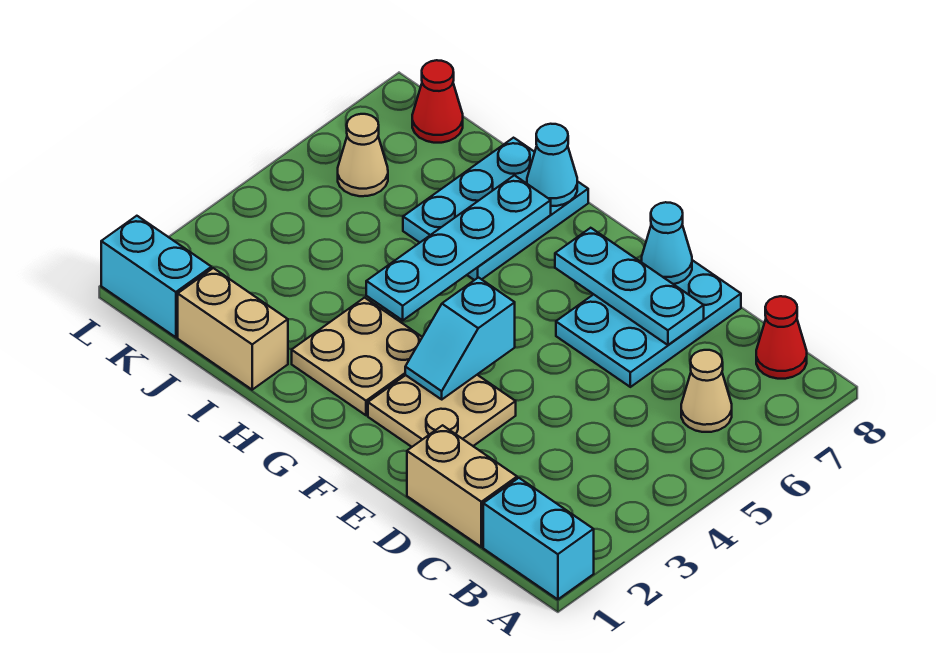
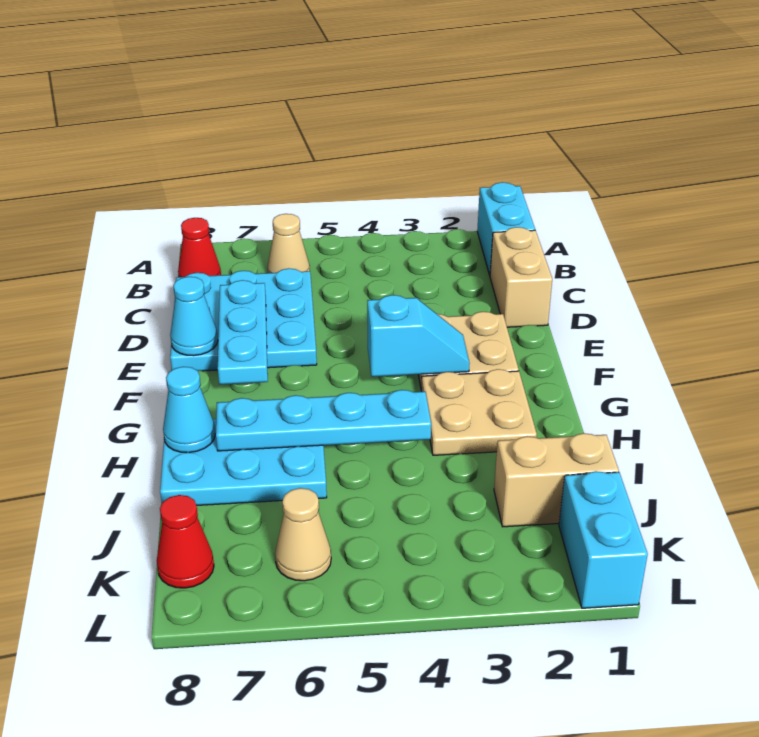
cyan 2x3 plate [556,260,741,387] -> cyan 3x3 plate [170,268,317,371]
tan 1x2 brick [178,268,288,390] -> tan 1x2 brick turned to [494,433,619,527]

